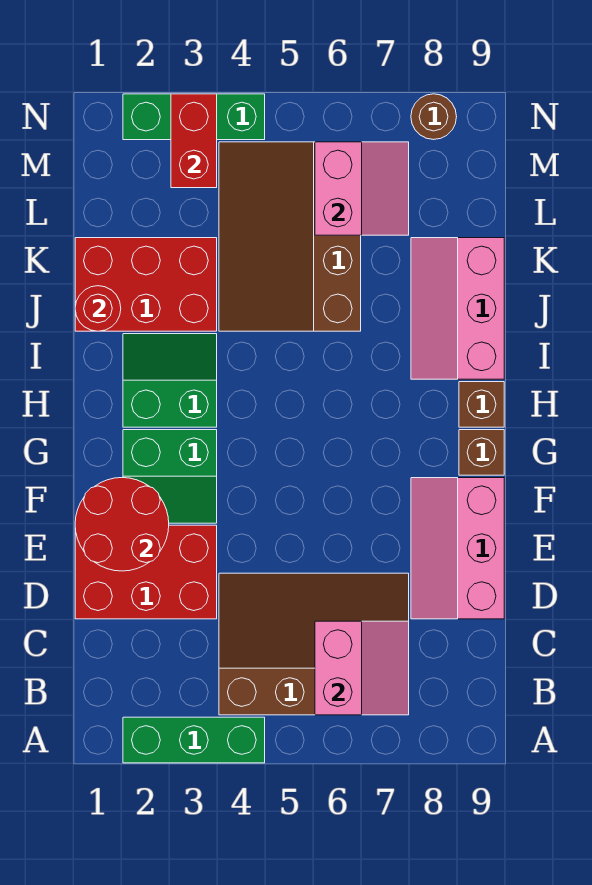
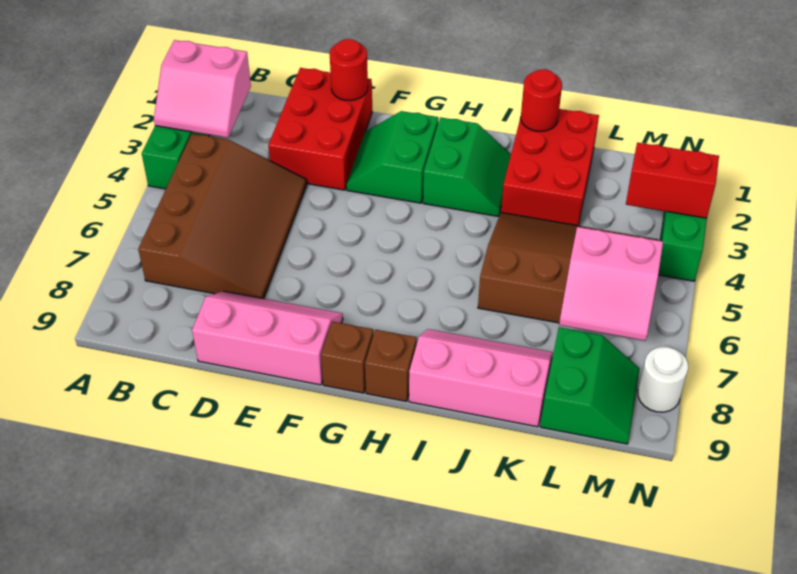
pink 2x2 slope [315,621,409,715] -> pink 2x2 slope moved to [154,40,251,138]
red 2x2 round brick [75,478,169,571] -> red 1x1 round brick [330,39,368,101]
none -> green 2x2 slope [540,327,639,444]
brown 1x1 round brick [411,94,457,140] -> white 1x1 round brick [638,347,688,412]

